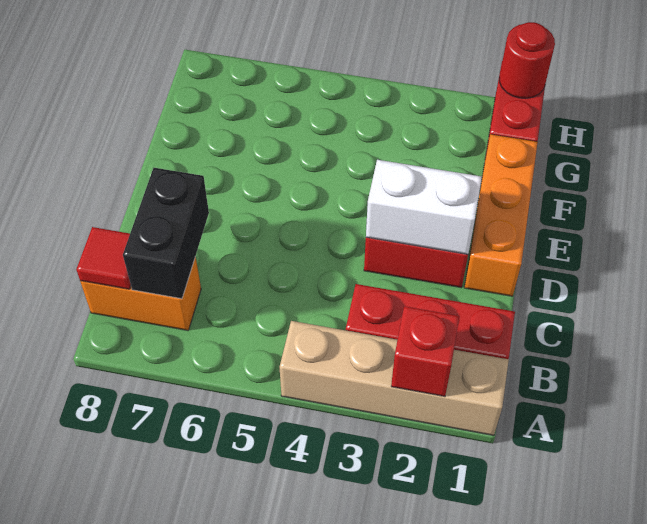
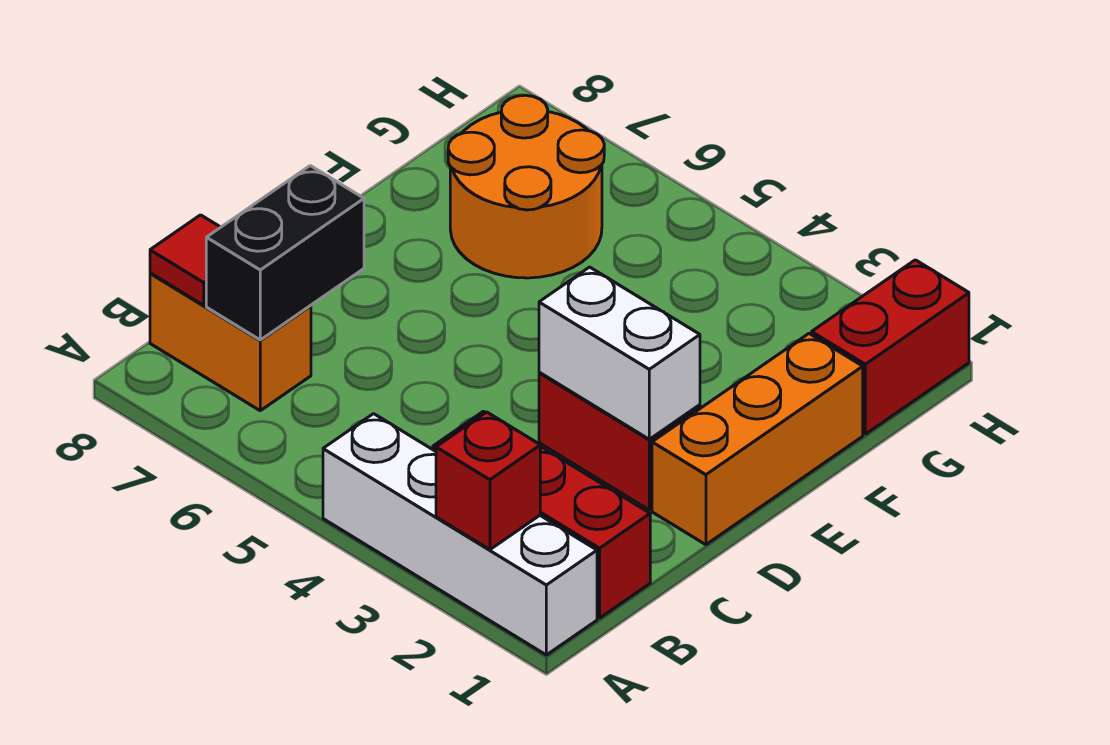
tan 1x4 brick [280,321,509,435] -> white 1x4 brick [323,414,597,655]
none -> orange 2x2 round brick [448,95,604,278]
red 1x1 round brick [499,22,555,98] -> none

